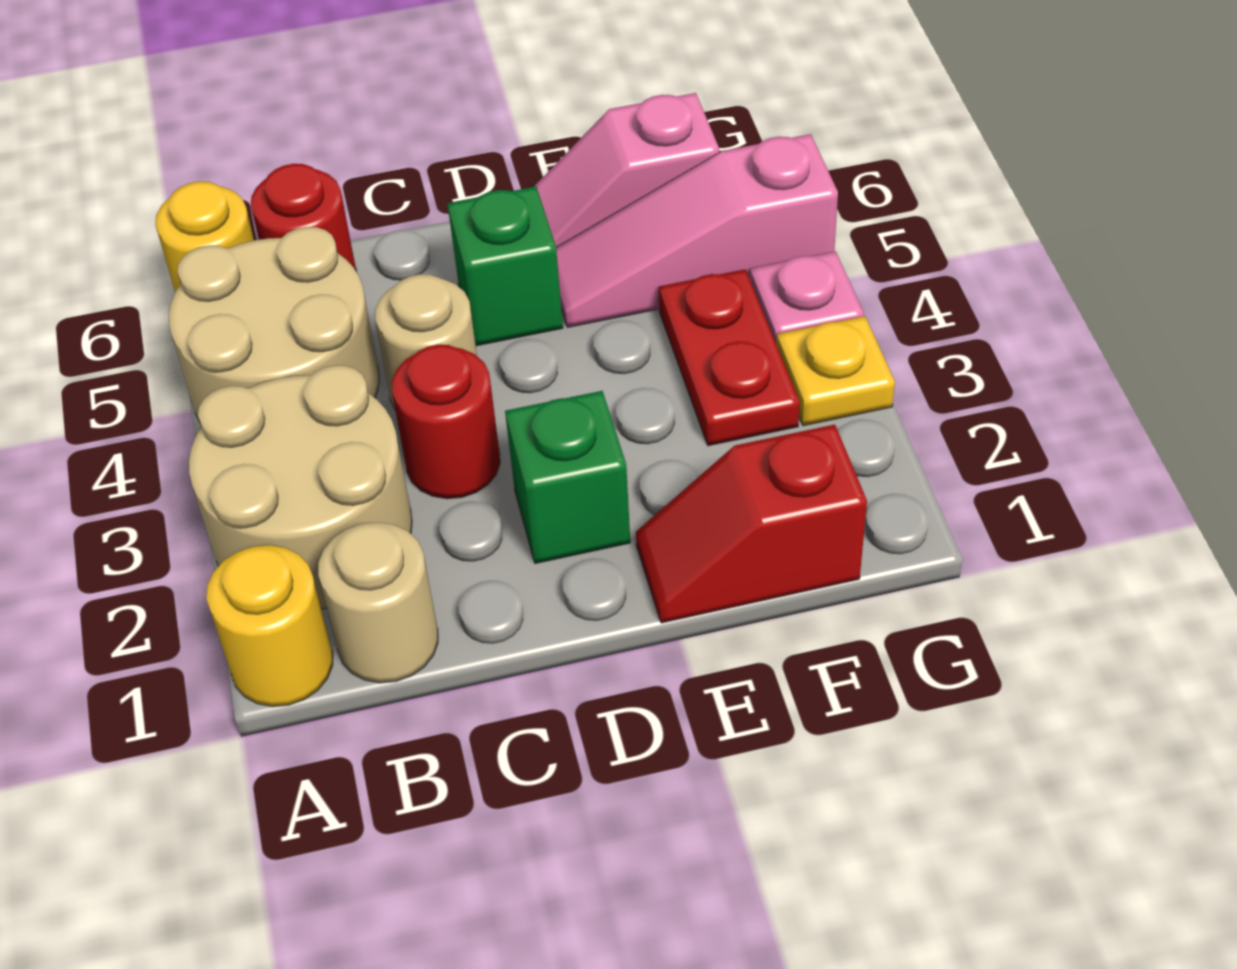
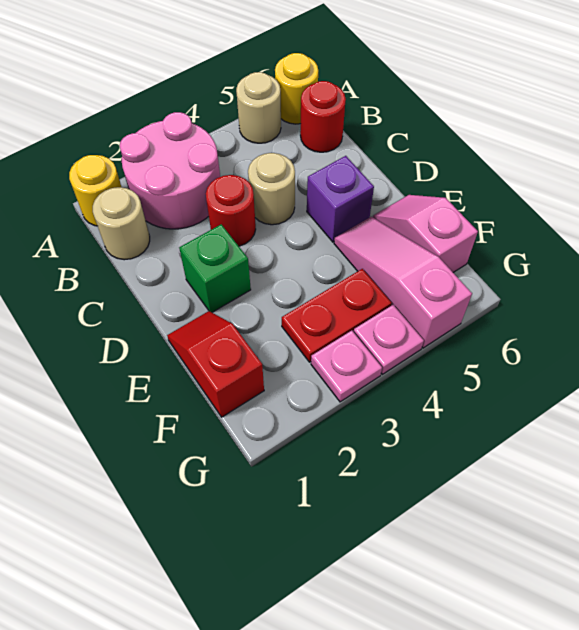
tan 2x2 round brick [189,365,412,609] -> pink 2x2 round brick [120,112,220,229]
tan 2x2 round brick [169,227,379,422] -> tan 1x1 round brick [236,72,281,143]
green 1x1 brick [448,187,563,346] -> purple 1x1 brick [307,156,374,242]
yellow 1x1 plate [776,316,895,426] -> pink 1x1 plate [311,331,382,402]

